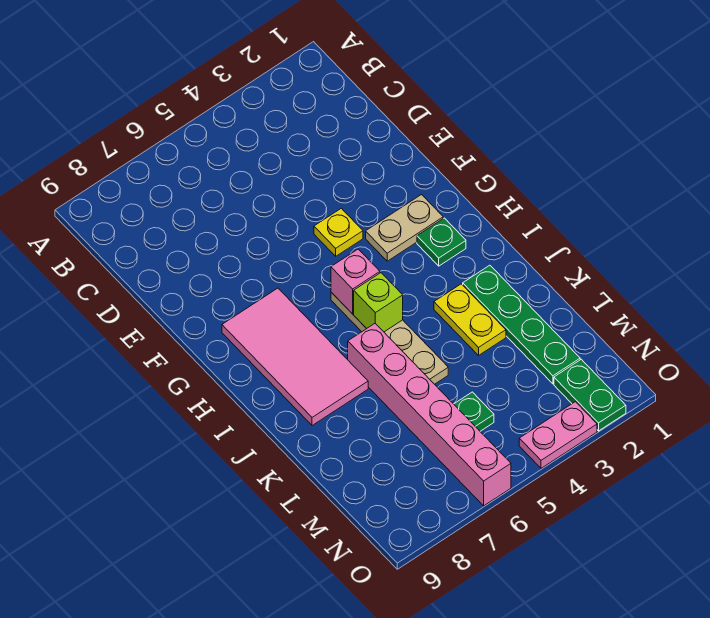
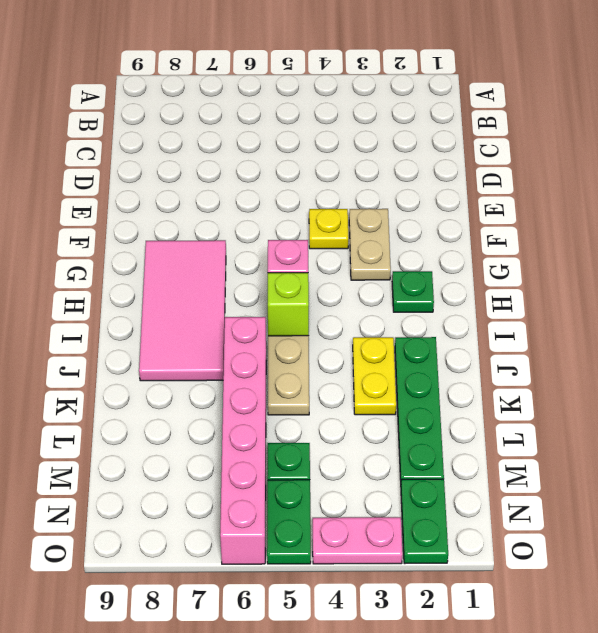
tan 1x2 plate [366,195,443,261] -> tan 1x2 plate turned to [349,209,391,280]
none -> green 1x2 plate [267,480,311,564]

